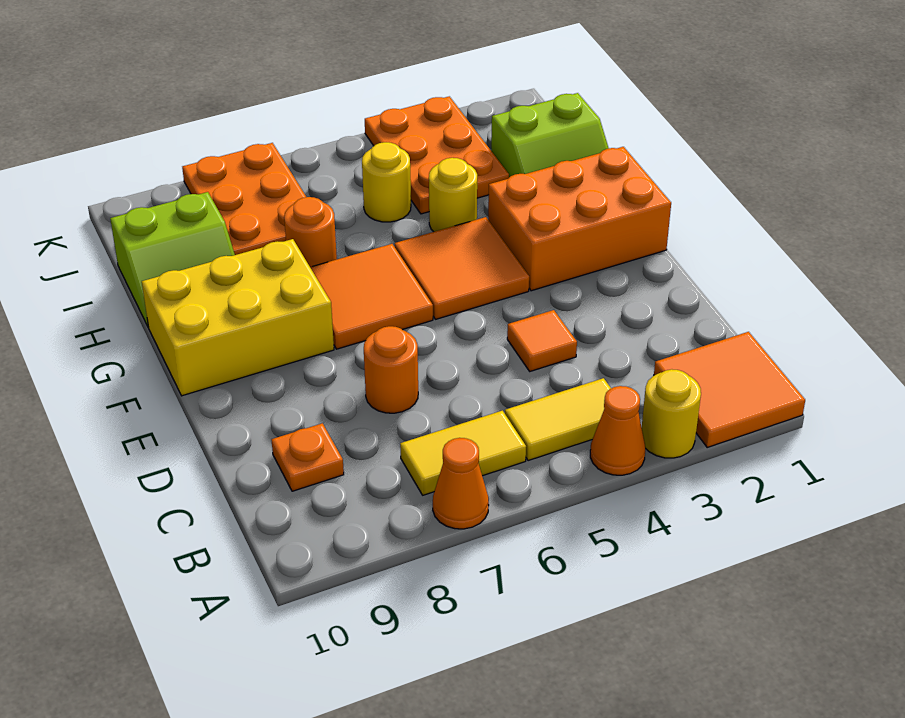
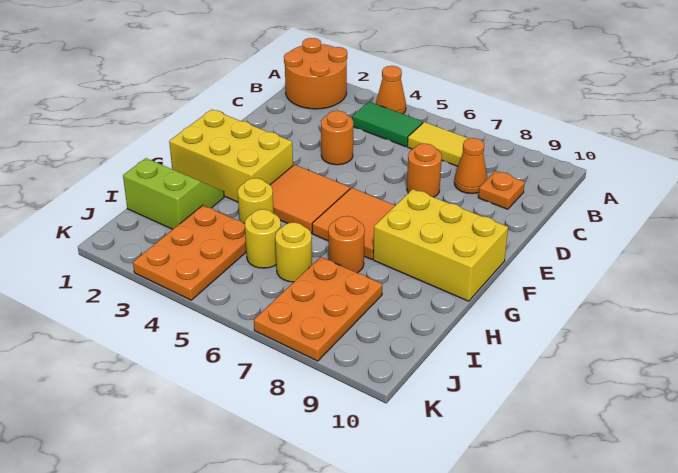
orange 2x2 tile [654,332,805,447] -> orange 2x2 round brick [284,38,347,109]
yellow 1x1 round brick [642,369,701,458] -> yellow 1x1 round brick moved to [275,222,312,282]
orange 1x1 cone [433,438,489,529] -> orange 1x1 cone moved to [454,138,487,194]
yellow 1x2 tile [505,378,611,461] -> green 1x2 tile [352,102,423,147]
orange 1x1 tile [507,310,577,371] -> orange 1x1 round brick [321,111,353,165]
orange 2x3 brick [488,147,671,291] -> yellow 2x3 brick [169,110,293,202]
lime 2x2 slope [110,192,235,326] -> none

